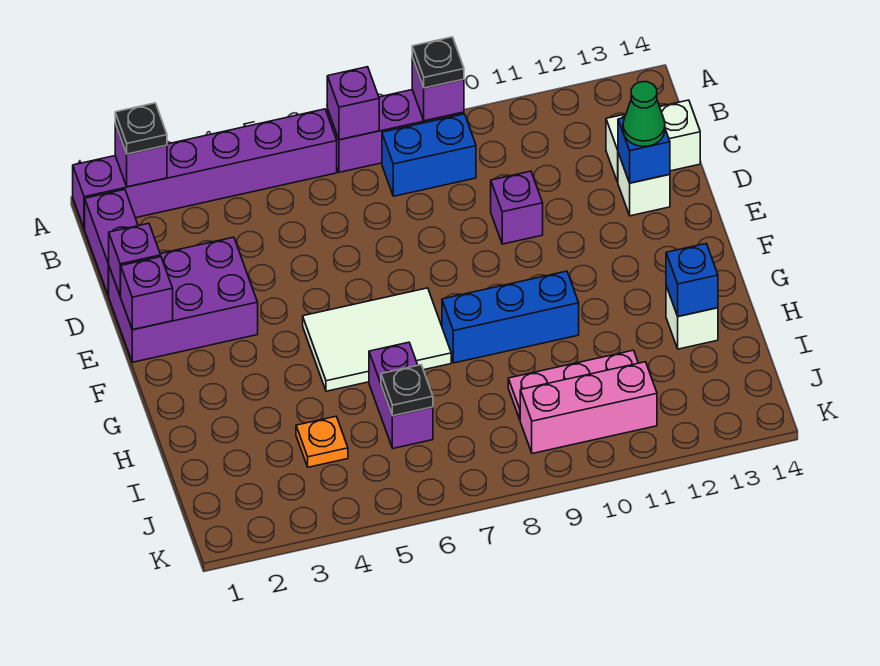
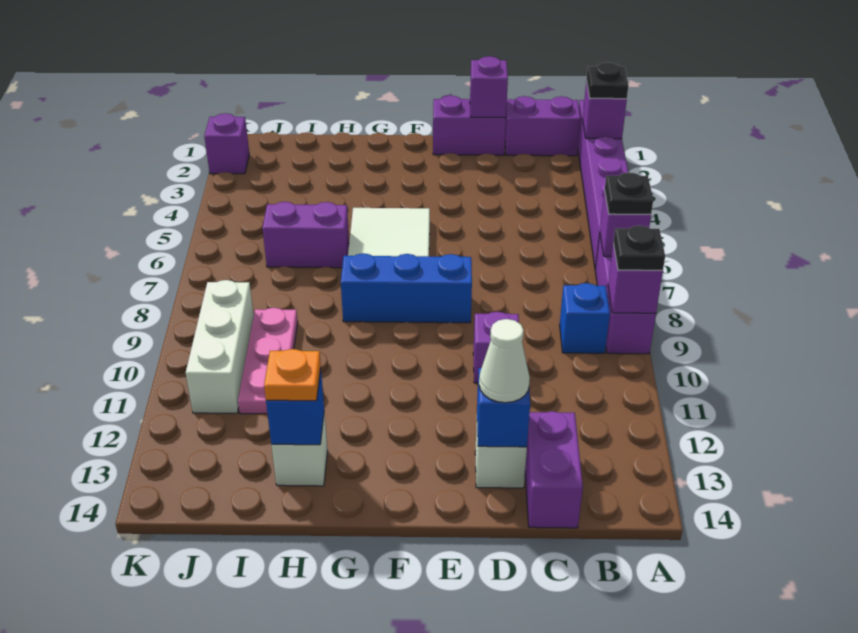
blue 1x2 brick [382,114,476,196] -> blue 1x1 brick [560,283,610,353]
white 1x2 brick [606,100,700,182] -> purple 1x2 brick [525,411,583,528]
purple 2x3 brick [108,237,258,362] -> purple 1x2 brick [433,96,506,155]
green 1x1 cone [623,82,665,147] -> white 1x1 cone [479,319,530,403]
purple 1x1 brick [121,257,173,330] -> purple 1x1 brick moved to [204,113,249,174]
blue 1x3 brick [442,271,579,363] -> blue 1x3 brick turned to [341,253,472,323]
orange 1x1 plate [296,416,348,467] -> orange 1x1 plate moved to [264,349,321,401]
black 1x1 plate [381,365,433,416] -> black 1x1 plate moved to [605,172,653,214]
pink 1x3 brick [520,362,657,454] -> white 1x3 brick [186,280,254,413]

